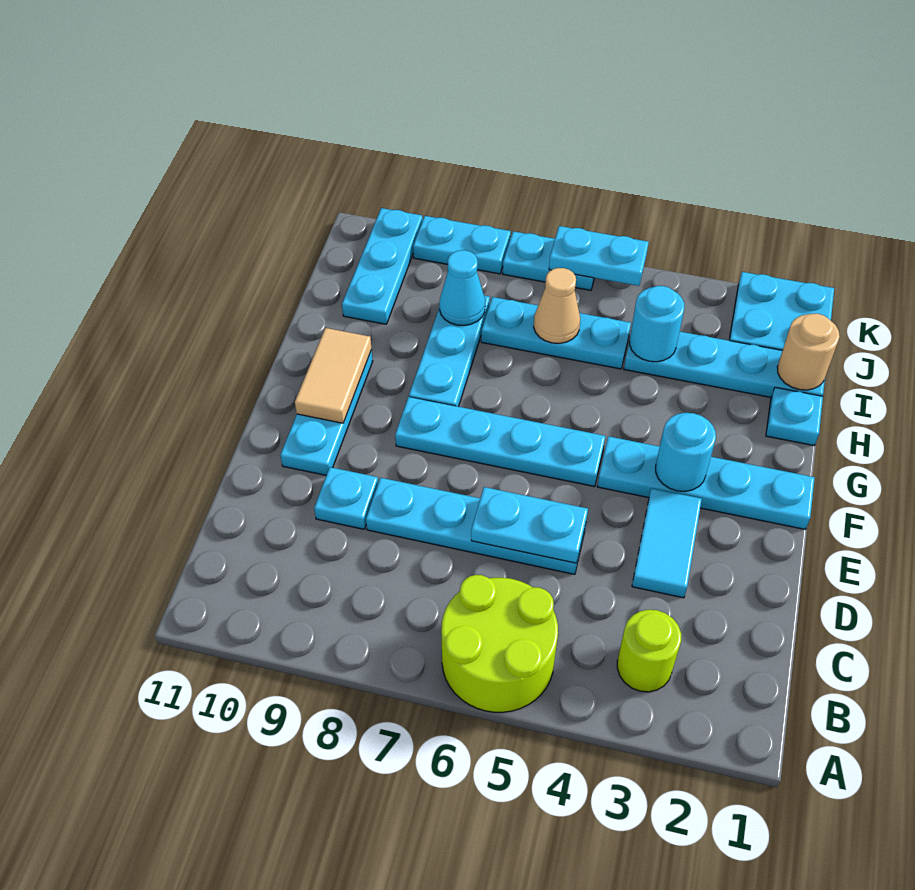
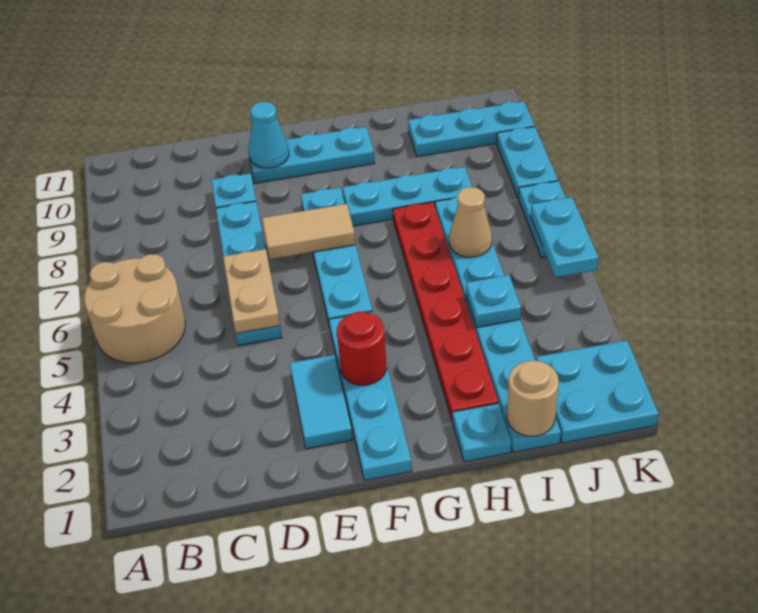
lime 2x2 round brick [441,575,558,712] -> tan 2x2 round brick [84,254,185,363]
lime 1x1 round brick [617,610,681,692] -> none
cyan 1x2 tile [632,488,702,598] -> cyan 1x2 tile turned to [290,355,353,449]
cyan 1x2 plate [471,487,588,563] -> tan 1x2 plate [223,249,280,333]
cyan 1x1 round brick [656,413,716,491] -> red 1x1 round brick [337,312,387,385]
tan 1x2 tile [295,328,371,423] -> tan 1x2 tile moved to [262,204,355,259]
none -> red 1x6 plate [393,202,498,421]
cyan 1x1 round brick [630,286,684,362] -> cyan 1x1 plate [466,275,521,327]
cyan 1x1 cone [439,250,485,326] -> cyan 1x1 cone moved to [249,102,289,168]

